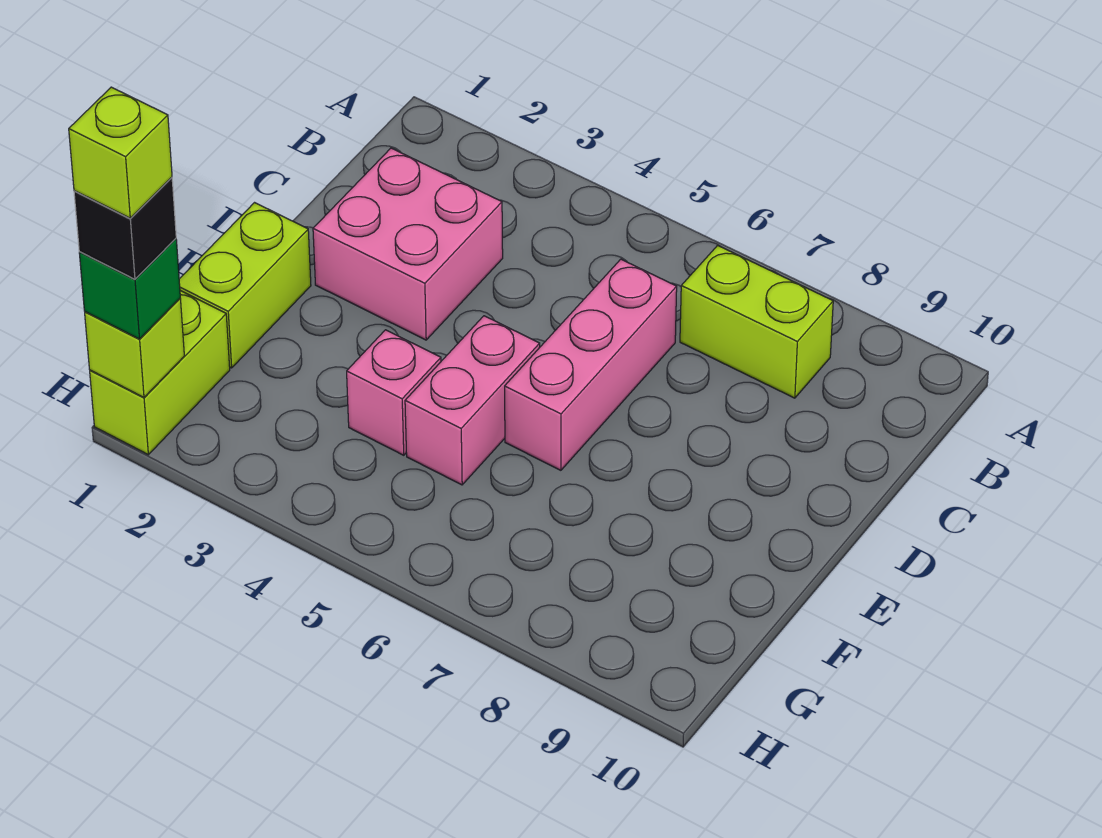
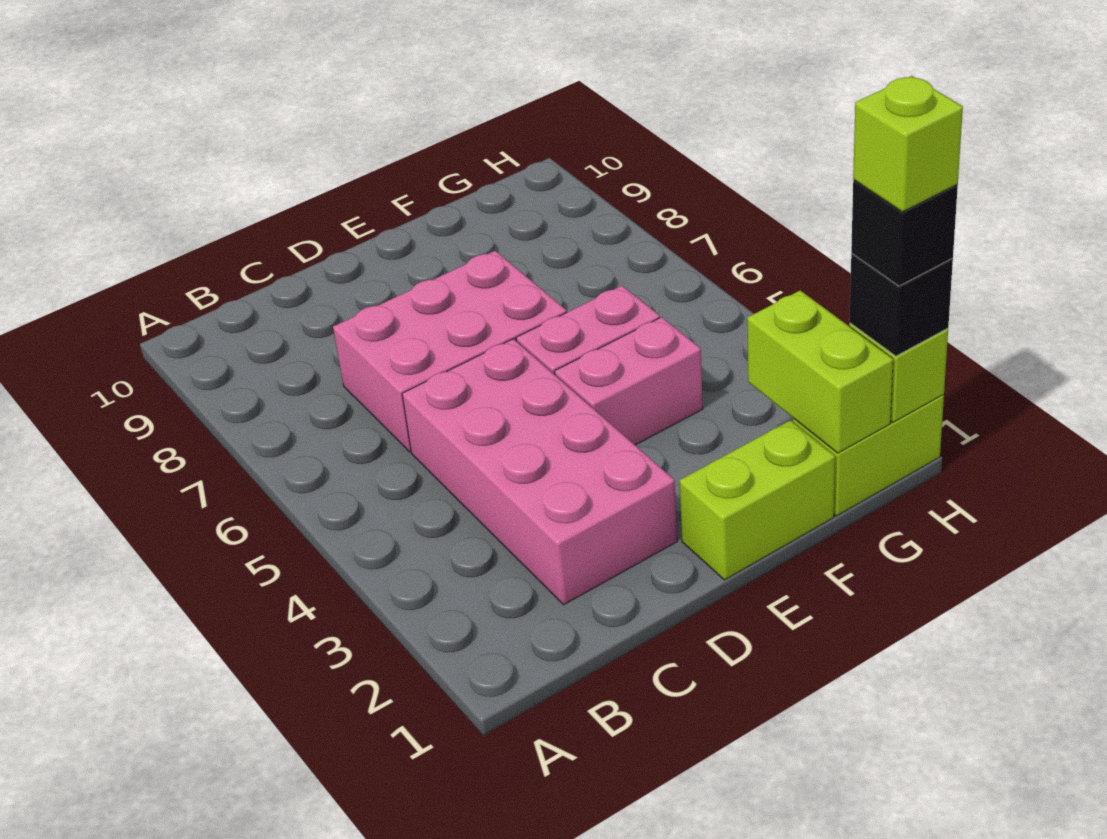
lime 1x2 brick [680,245,833,398] -> lime 1x2 brick moved to [747,290,893,453]
pink 2x2 brick [313,148,503,340] -> pink 2x4 brick [402,339,677,605]
pink 1x3 brick [505,259,677,470] -> pink 2x3 brick [333,251,567,452]
pink 1x1 brick [347,330,441,455] -> pink 1x2 brick [554,317,703,445]
green 1x1 brick [79,239,180,339] -> black 1x1 brick [850,254,953,356]

